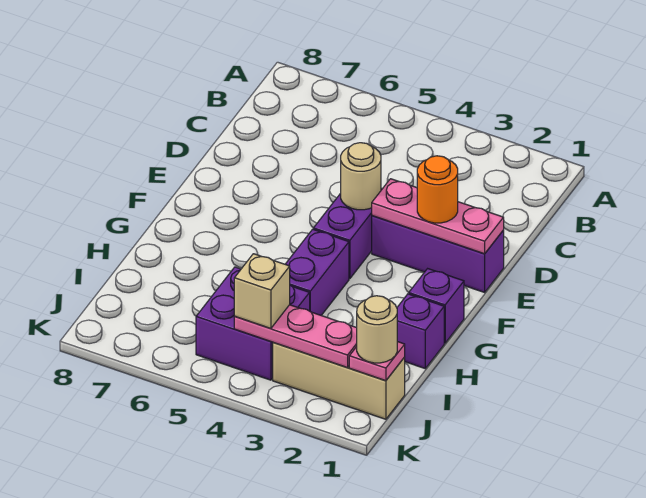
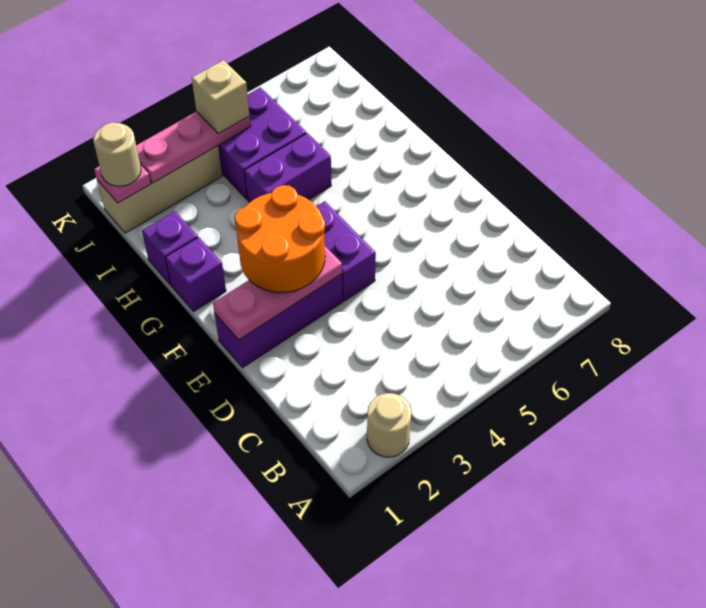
orange 1x1 round brick [417,156,458,223] -> orange 2x2 round brick [235,185,325,293]
tan 1x1 round brick [341,143,381,210] -> tan 1x1 round brick moved to [367,393,411,457]
purple 1x2 brick [285,229,349,315] -> purple 1x2 brick turned to [244,133,331,202]

